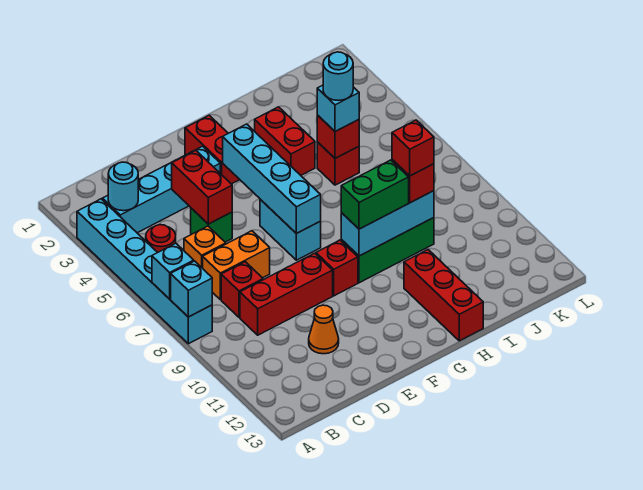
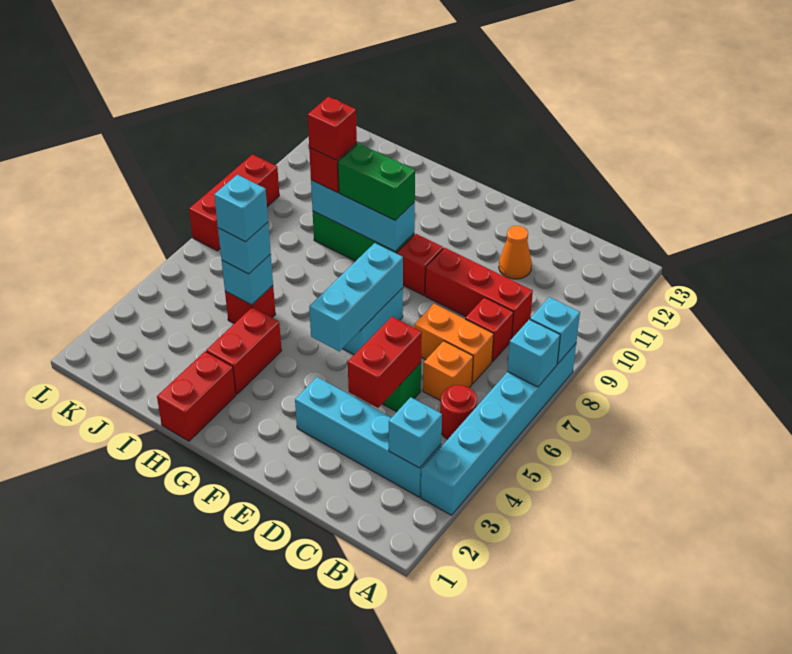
cyan 1x1 round brick [108,162,138,211] -> cyan 1x1 brick [389,397,442,468]
red 1x2 brick [185,115,240,184] -> red 1x2 brick moved to [157,351,236,441]
cyan 1x4 brick [223,124,321,233] -> cyan 1x3 brick [309,243,403,351]
red 1x3 brick [404,250,483,341] -> red 1x3 brick moved to [189,154,279,251]
red 1x1 brick [317,115,359,158] -> cyan 1x1 brick [222,255,273,305]
cyan 1x1 round brick [323,52,353,101] -> cyan 1x1 brick [214,175,268,242]

